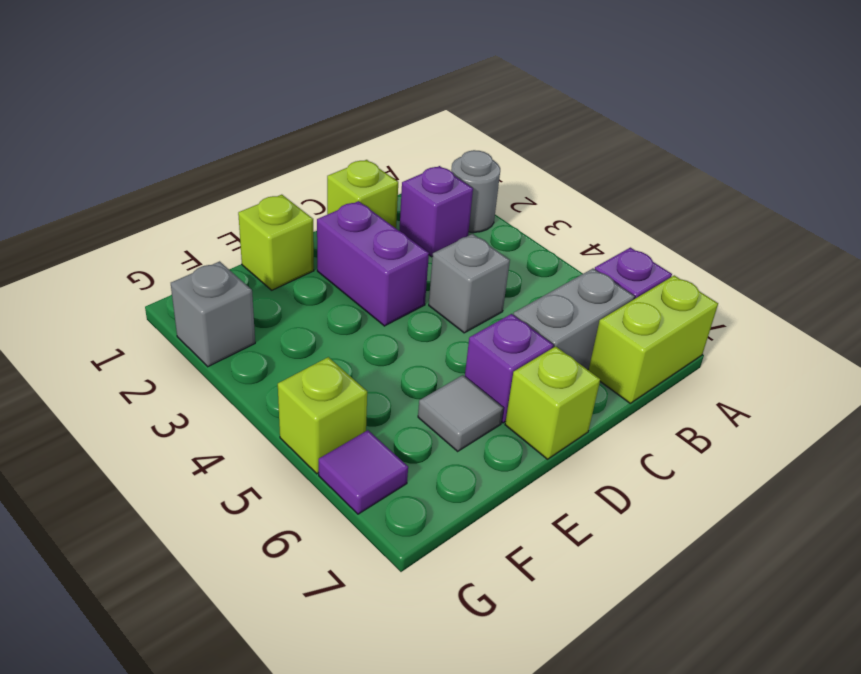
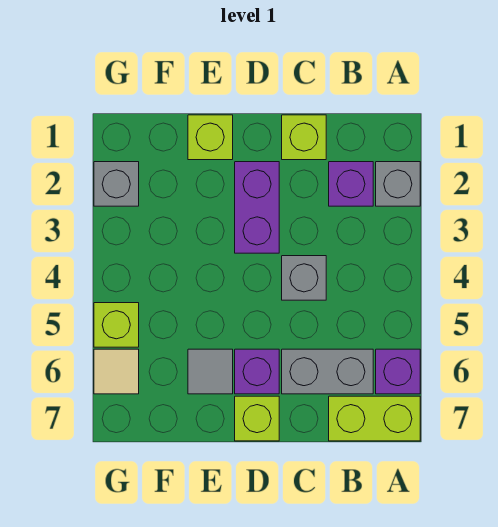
grey 1x1 round brick [451,150,500,232] -> grey 1x1 brick [376,162,420,206]
purple 1x1 tile [319,430,408,514] -> tan 1x1 tile [94,349,139,394]

